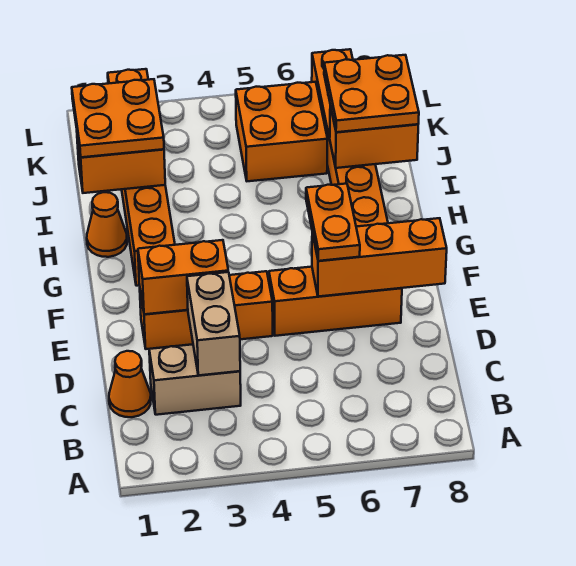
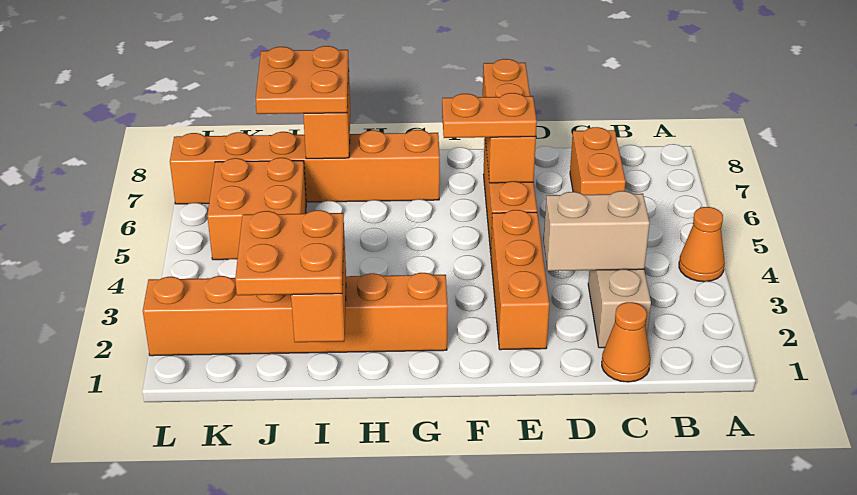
orange 1x2 brick [138,240,228,314] -> orange 1x2 brick moved to [570,127,626,195]
orange 1x1 cone [87,192,127,257] -> orange 1x1 cone moved to [679,207,725,282]

